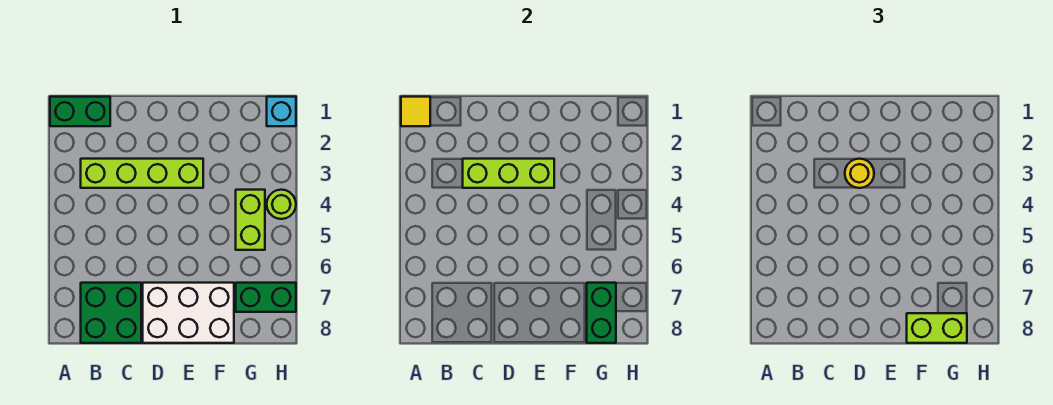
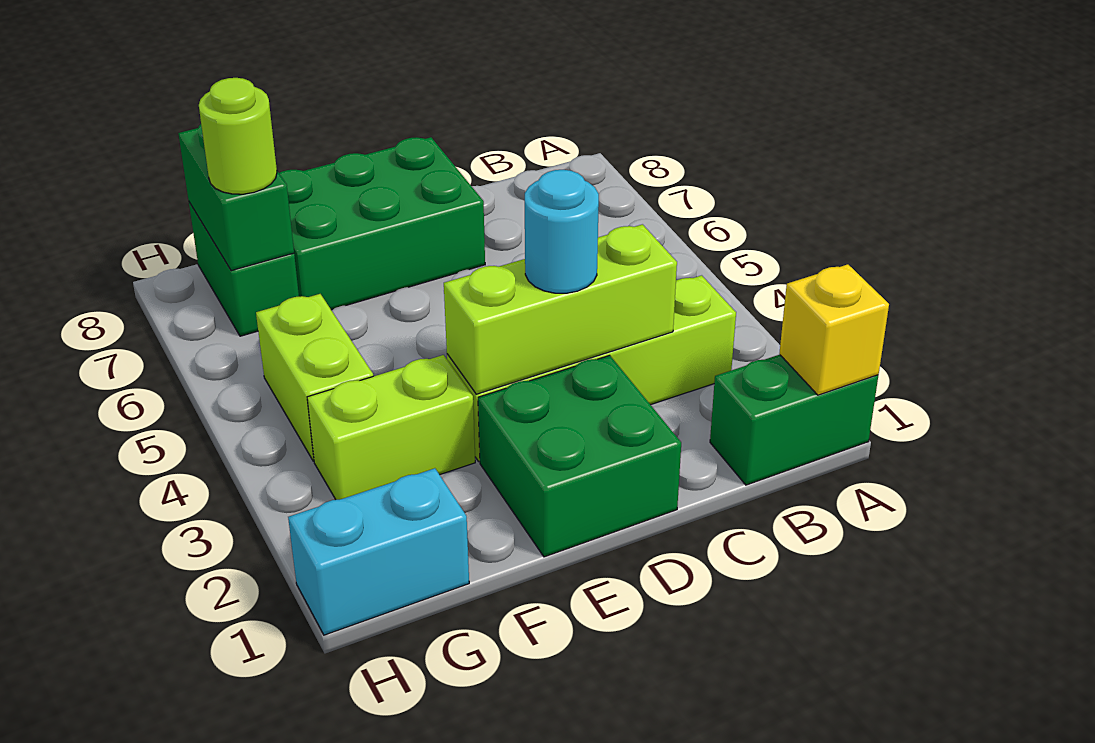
yellow 1x1 tile [401,97,430,126] -> yellow 1x1 brick [779,264,889,395]
green 2x2 brick [81,283,141,343] -> green 2x2 brick moved to [478,355,681,557]
yellow 1x1 round brick [845,159,874,188] -> cyan 1x1 round brick [525,170,599,293]
white 2x3 brick [143,283,234,343] -> green 2x3 brick [279,137,485,310]
lime 1x2 brick [907,313,967,343] -> lime 1x2 brick moved to [307,355,475,500]
green 1x2 brick [236,283,296,312] -> green 1x2 brick turned to [189,202,299,336]
cyan 1x1 brick [267,97,296,126] -> cyan 1x2 brick [288,468,469,635]
lime 1x1 round brick [267,190,296,219] -> lime 1x1 round brick moved to [199,78,277,194]

